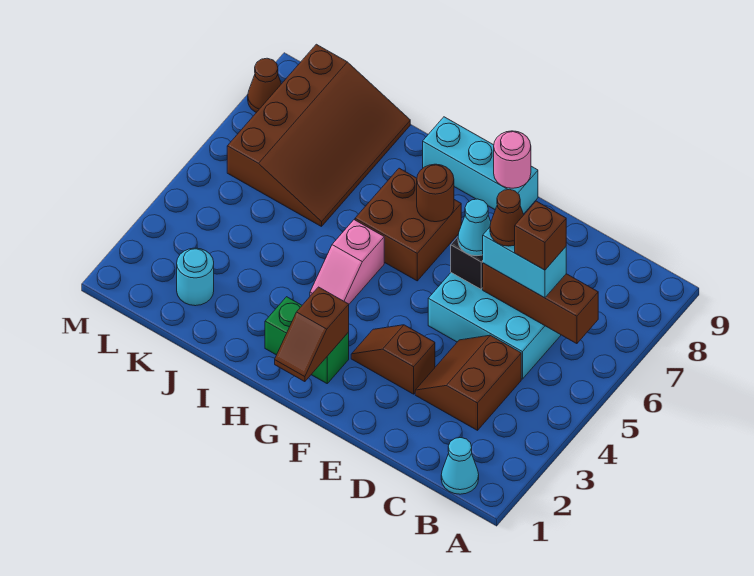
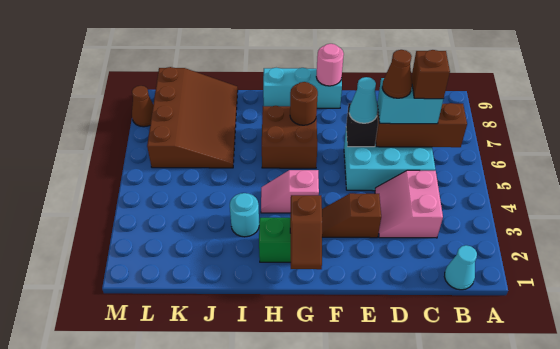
brown 2x2 slope [415,335,521,430] -> pink 2x2 slope [375,170,443,238]
pink 1x2 slope [310,220,384,304] -> pink 1x2 slope turned to [261,170,319,213]
cyan 1x1 round brick [177,248,214,306] -> cyan 1x1 round brick moved to [230,193,259,237]

